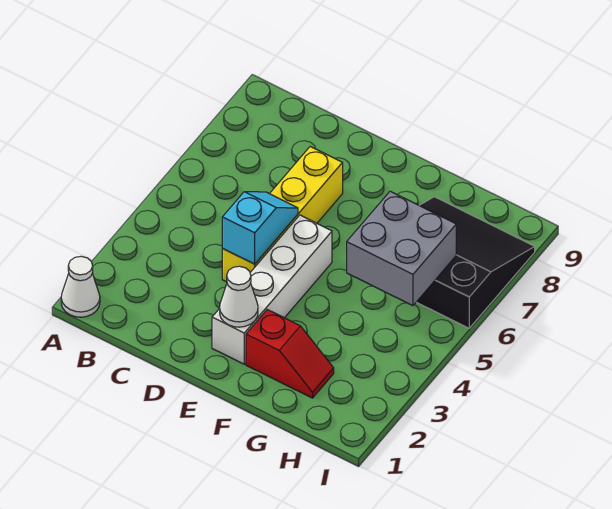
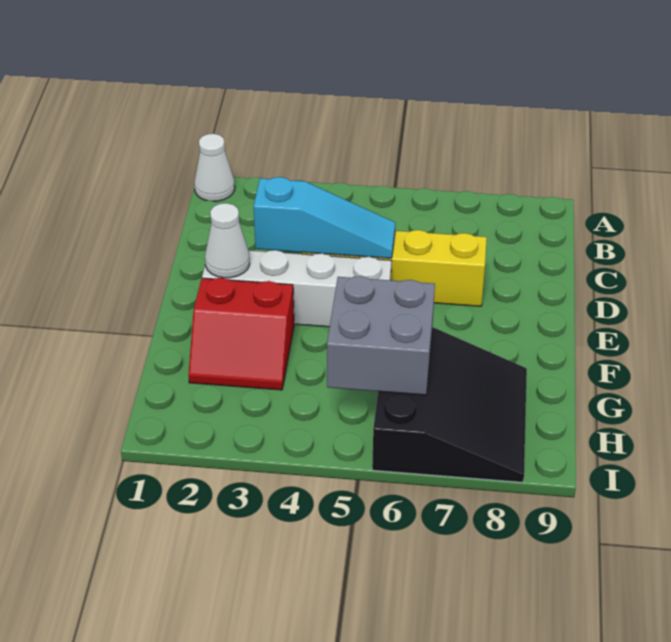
cyan 1x2 slope [222,192,298,264] -> cyan 1x3 slope [254,177,395,258]
red 1x2 slope [246,310,334,398] -> red 2x2 slope [188,278,294,390]

